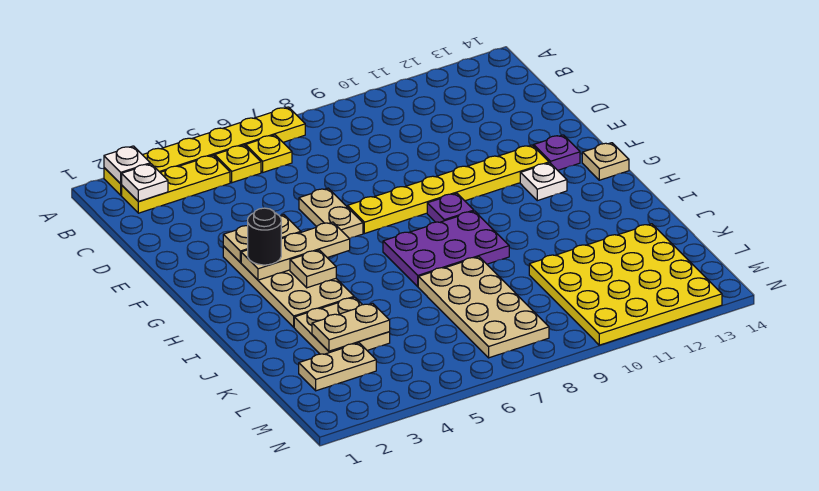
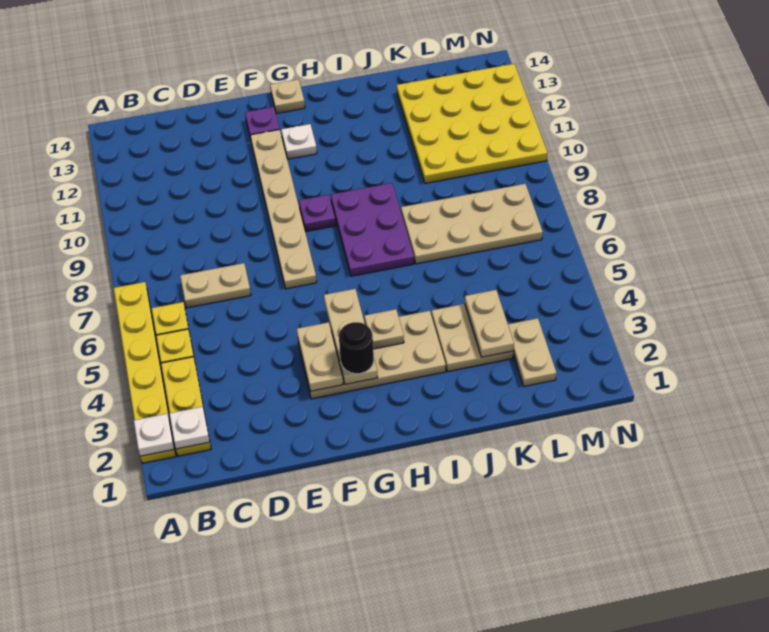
tan 1x2 plate [299,188,363,239] -> tan 1x2 plate moved to [180,263,251,308]
yellow 1x6 plate [348,145,549,234] -> tan 1x6 plate [250,130,317,289]

